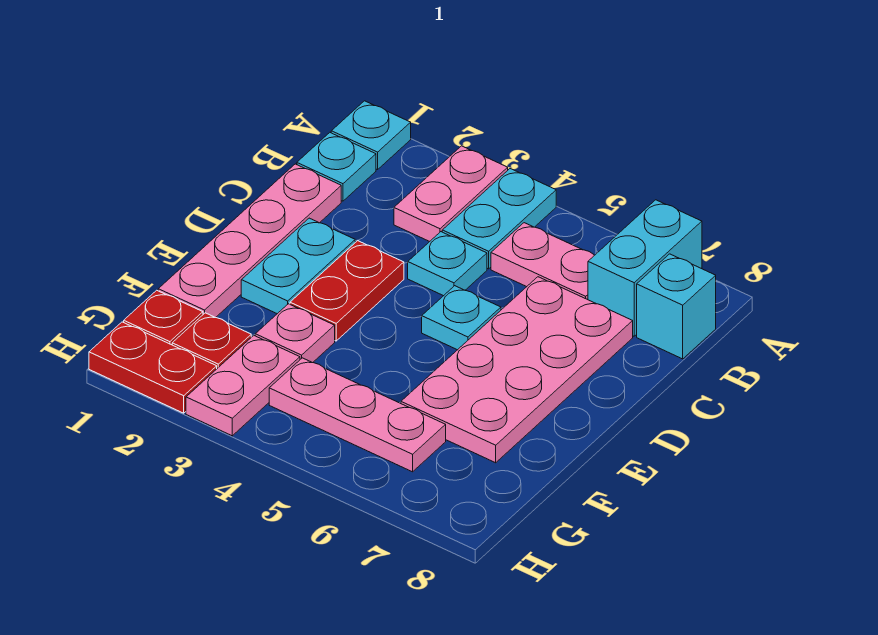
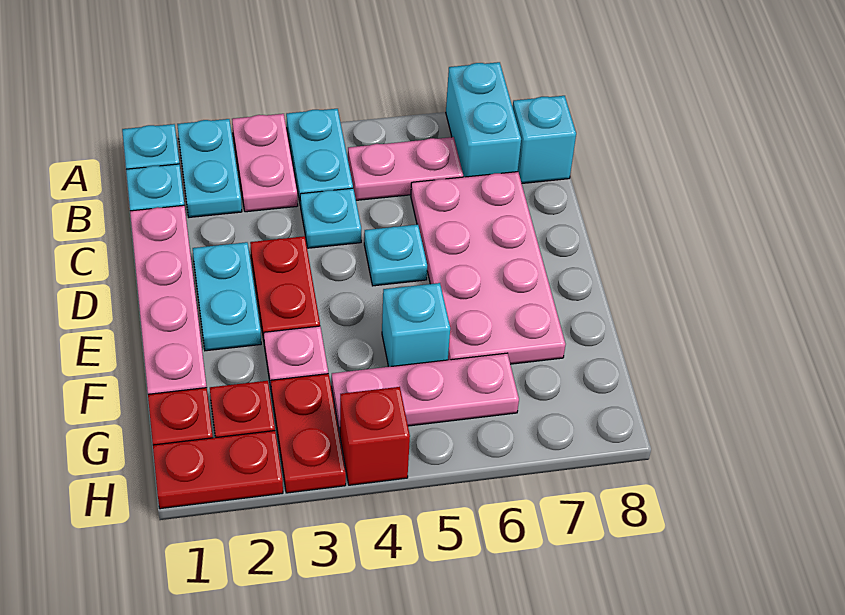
none -> cyan 1x2 plate [177,119,242,217]
none -> cyan 1x1 brick [382,283,450,367]
pink 1x2 plate [186,336,300,436] -> red 1x2 plate [271,374,346,493]
none -> red 1x1 brick [340,387,410,485]

